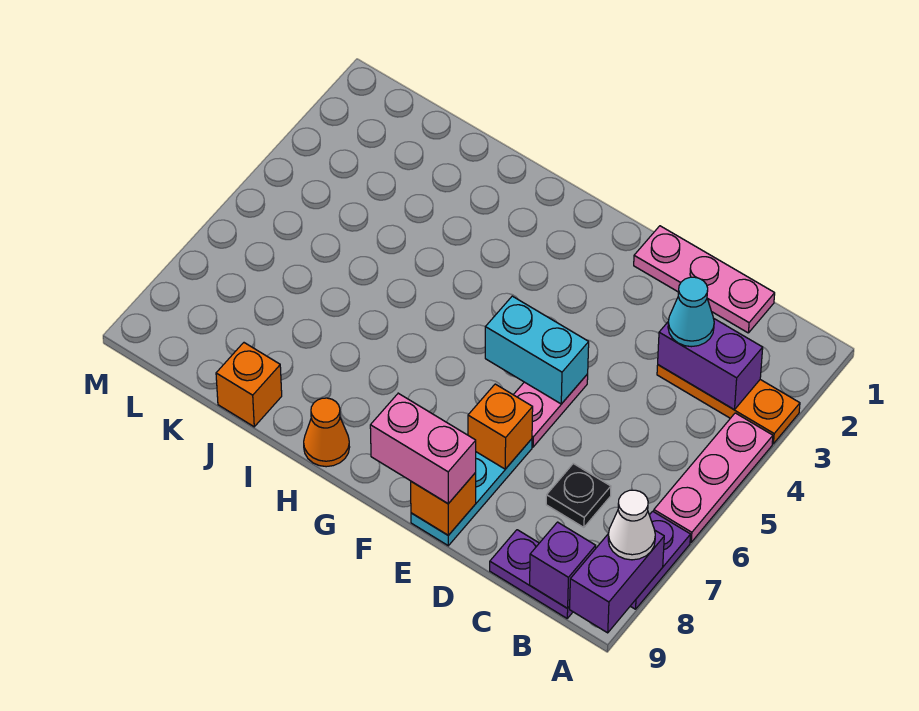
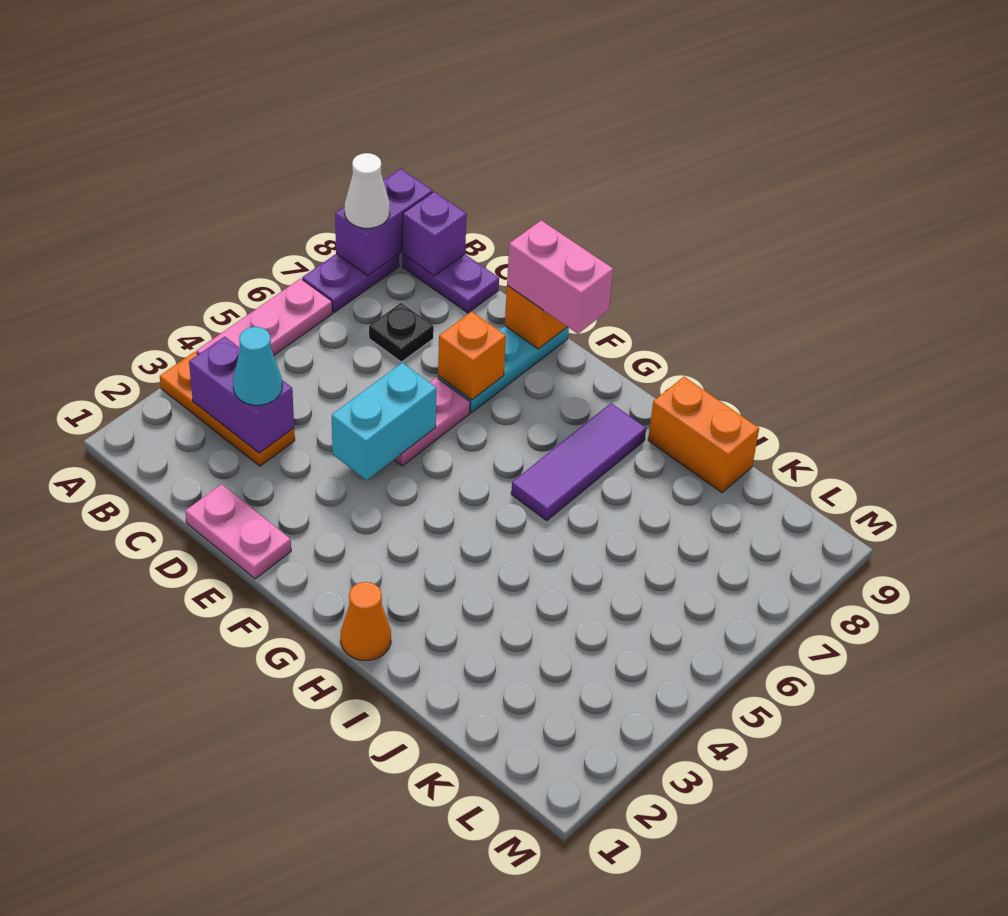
pink 1x3 plate [634,226,775,333] -> pink 1x2 plate [185,484,291,579]
cyan 1x2 brick [485,296,589,404] -> cyan 1x2 brick turned to [332,363,437,480]
none -> purple 1x3 tile [511,403,646,520]
orange 1x1 cone [304,398,350,467] -> orange 1x1 cone moved to [341,582,391,660]
orange 1x1 brick [216,343,282,427] -> orange 1x2 brick [648,377,759,492]

